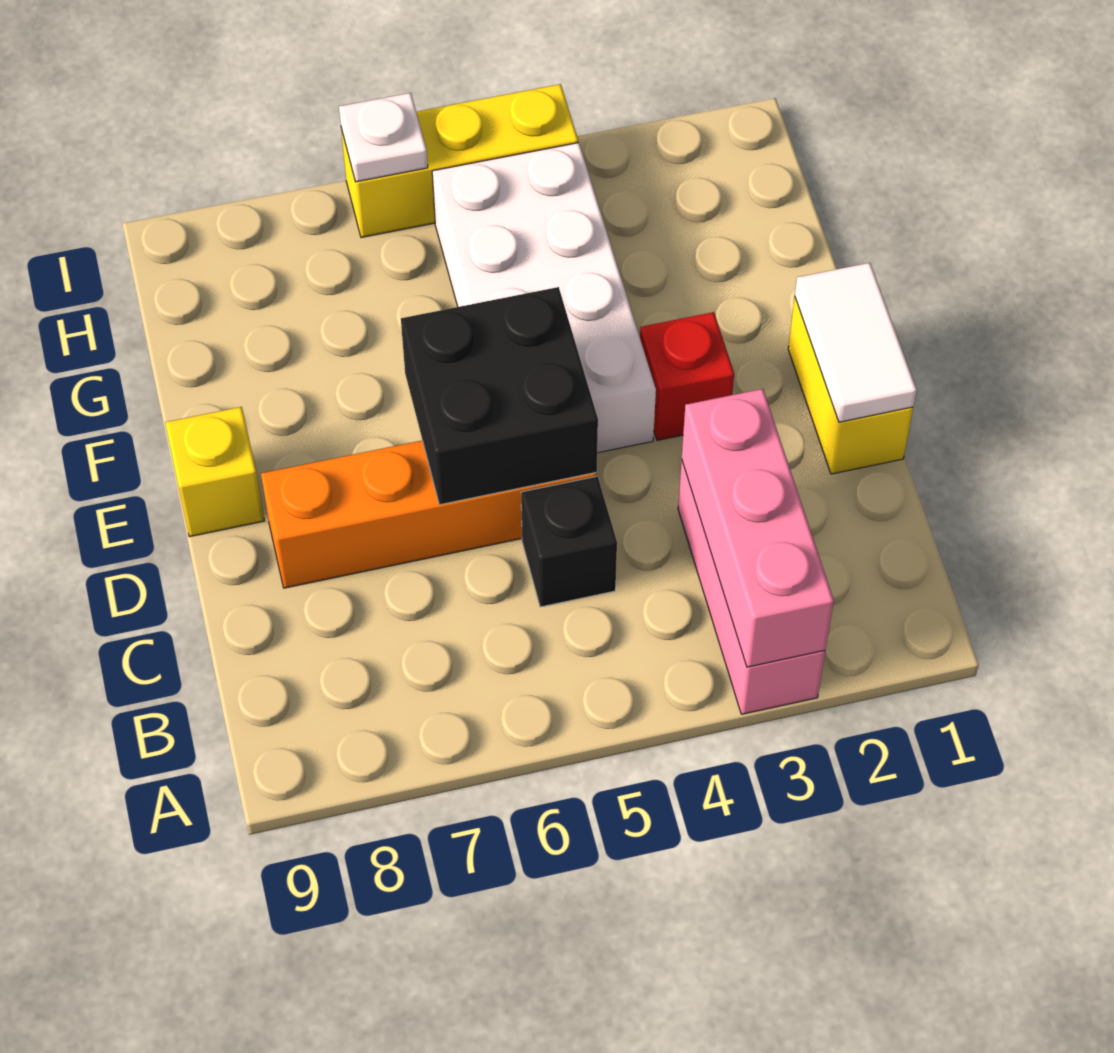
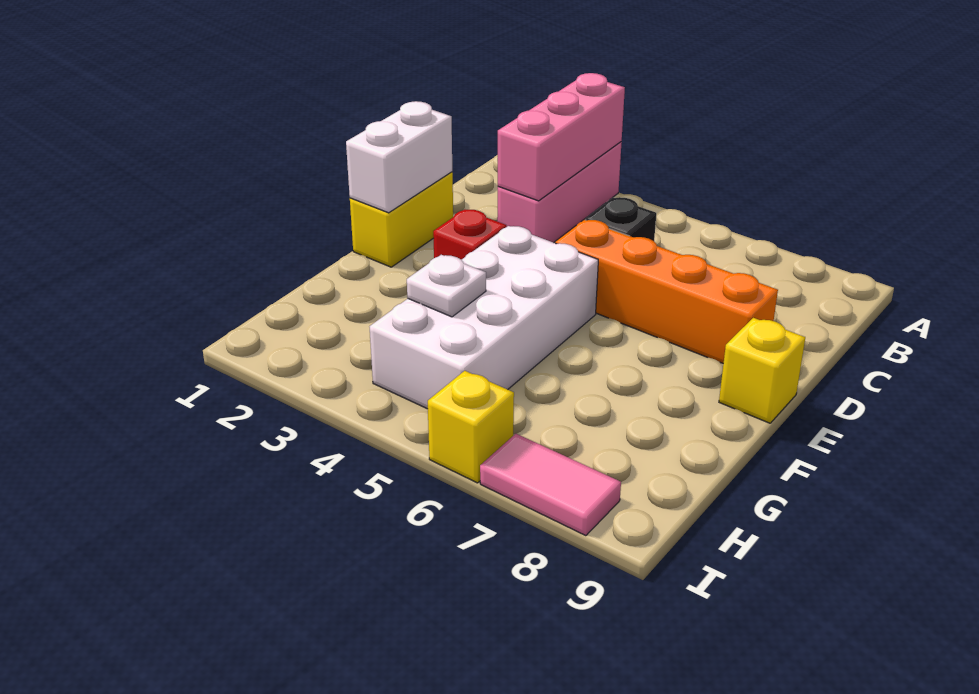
white 1x2 tile [795,263,917,422] -> white 1x2 brick [346,101,452,213]
black 2x2 brick [401,287,598,505] -> none
yellow 1x3 brick [341,84,578,237] -> yellow 1x1 brick [428,371,514,483]
white 1x1 plate [339,93,428,182] -> white 1x1 plate moved to [407,255,486,317]
none -> pink 1x2 tile [480,434,621,536]

